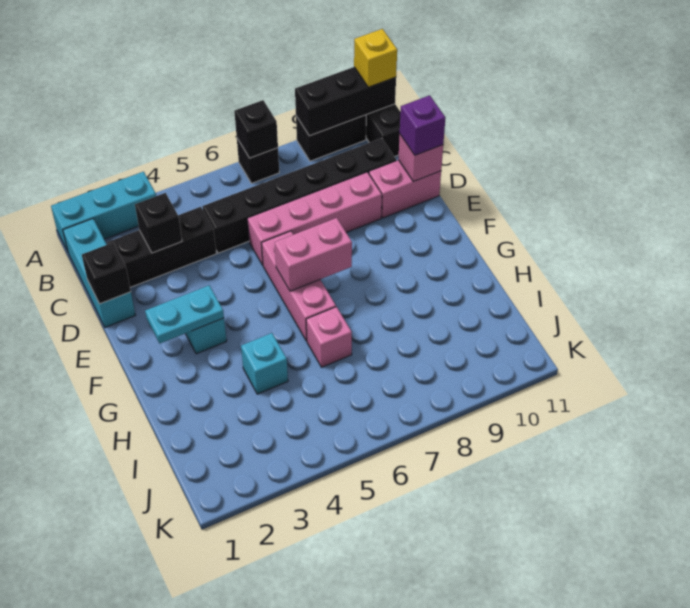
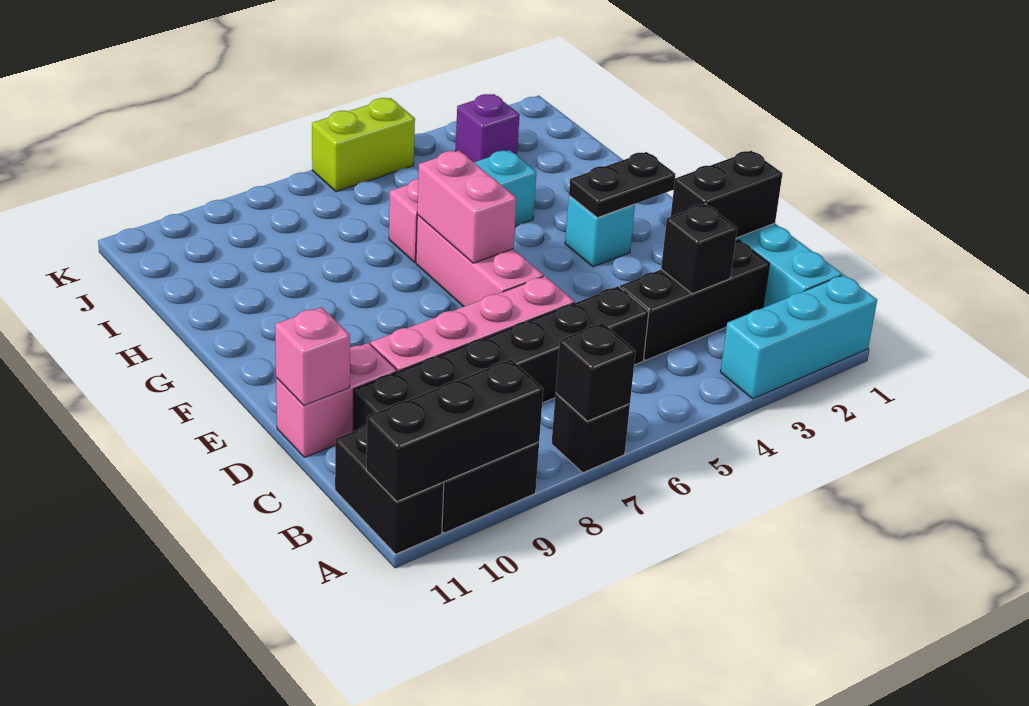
yellow 1x1 brick [354,29,397,87] -> none
black 1x1 brick [82,243,131,304] -> black 1x2 brick [671,151,783,238]
purple 1x1 brick [400,95,445,155] -> purple 1x1 brick moved to [455,94,520,162]
cyan 1x2 plate [145,285,224,343] -> black 1x2 plate [569,152,675,218]
pink 1x2 brick [274,218,352,291] -> pink 1x2 brick turned to [417,151,517,263]
none -> lime 1x2 brick [312,98,415,192]

